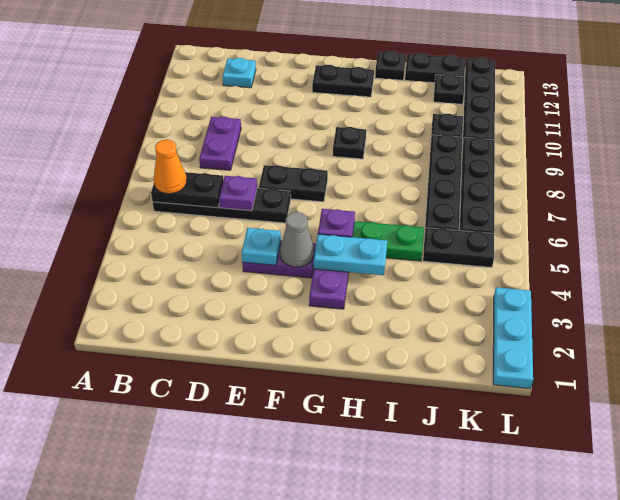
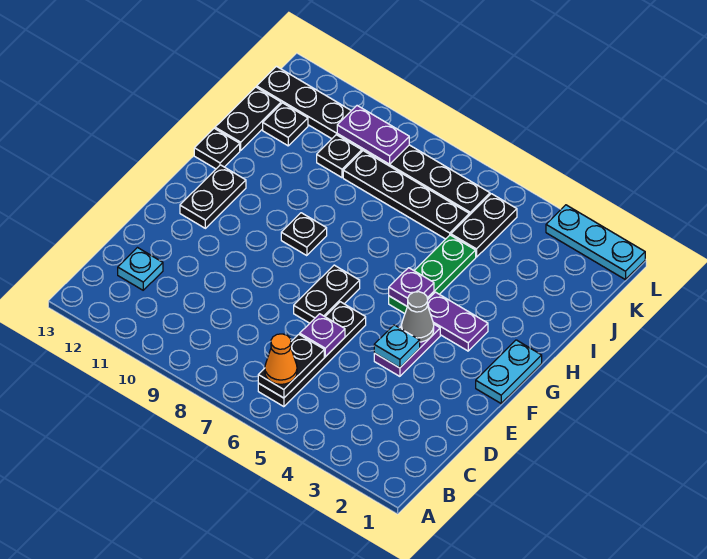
purple 1x2 plate [199,117,241,170] -> purple 1x2 plate moved to [337,106,409,164]
cyan 1x2 plate [314,234,387,275] -> cyan 1x2 plate moved to [476,340,542,403]

